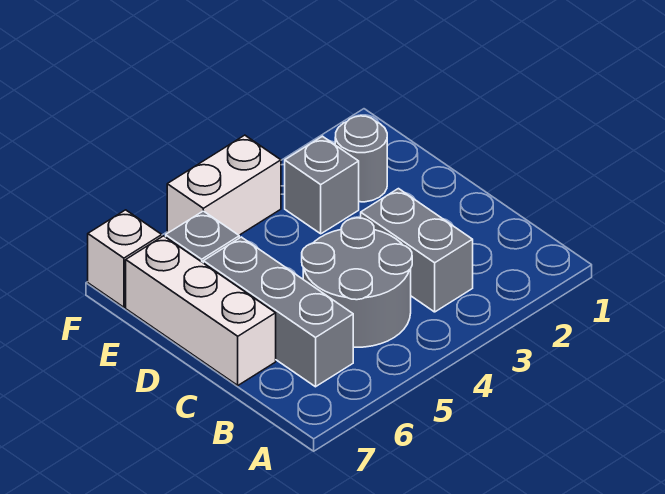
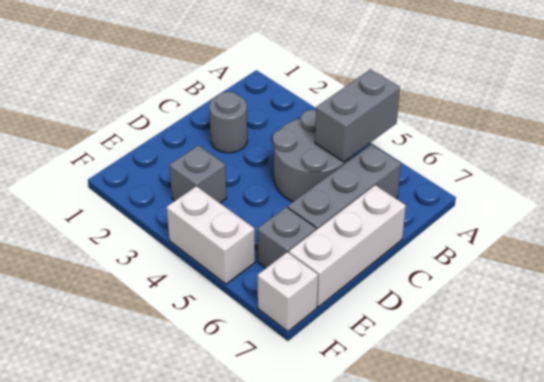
grey 1x2 brick [361,189,473,312] -> grey 1x2 brick moved to [315,69,400,162]
grey 1x1 round brick [335,116,387,202] -> grey 1x1 round brick moved to [209,92,247,153]

